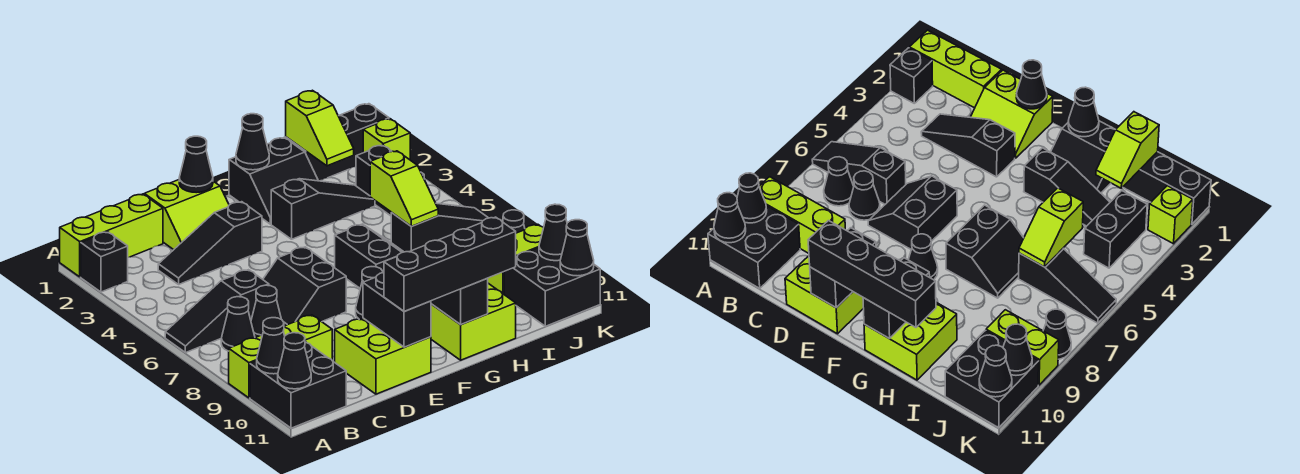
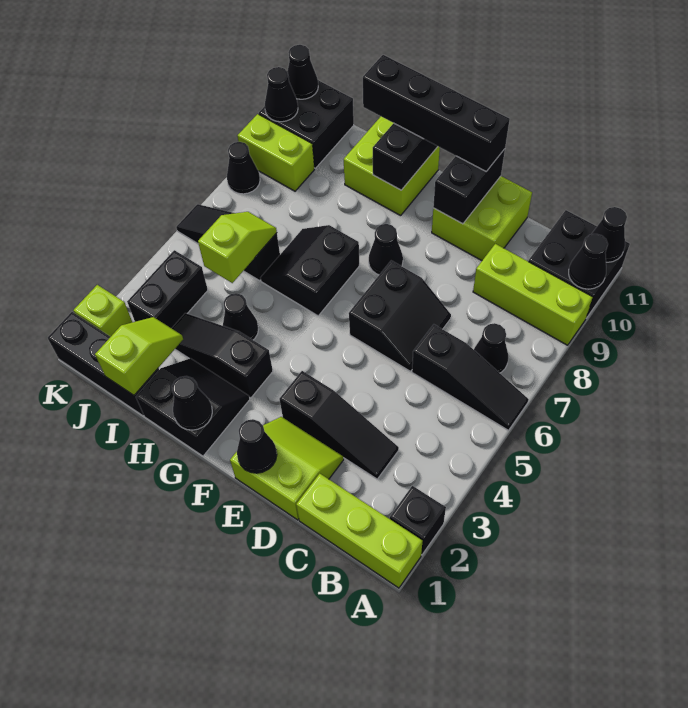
black 1x1 cone [251,285,281,338] -> black 1x1 cone moved to [223,293,259,340]

